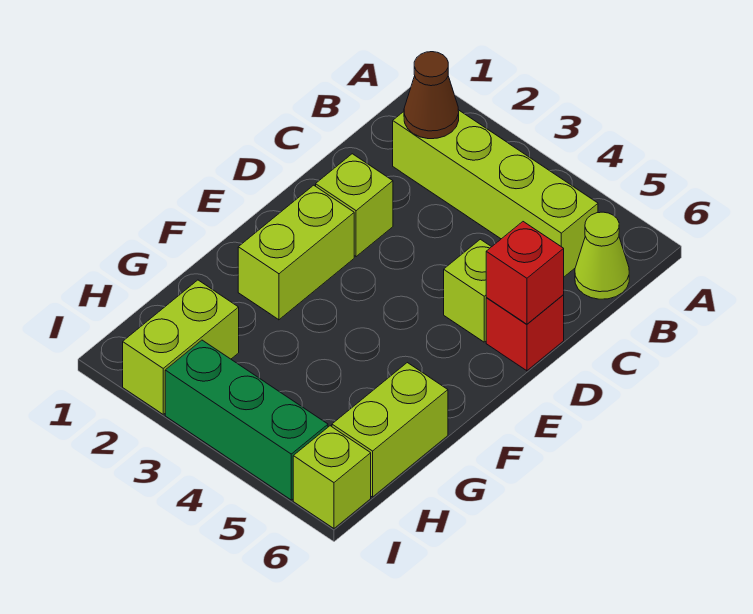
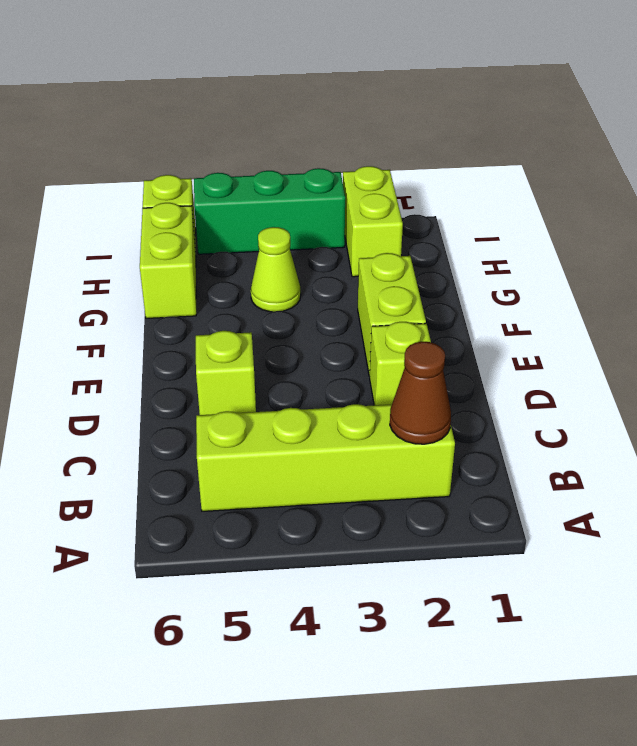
lime 1x1 cone [575,212,629,299] -> lime 1x1 cone moved to [251,227,301,312]
red 1x1 brick [486,295,564,371] -> none
red 1x1 brick [486,222,564,324] -> none

